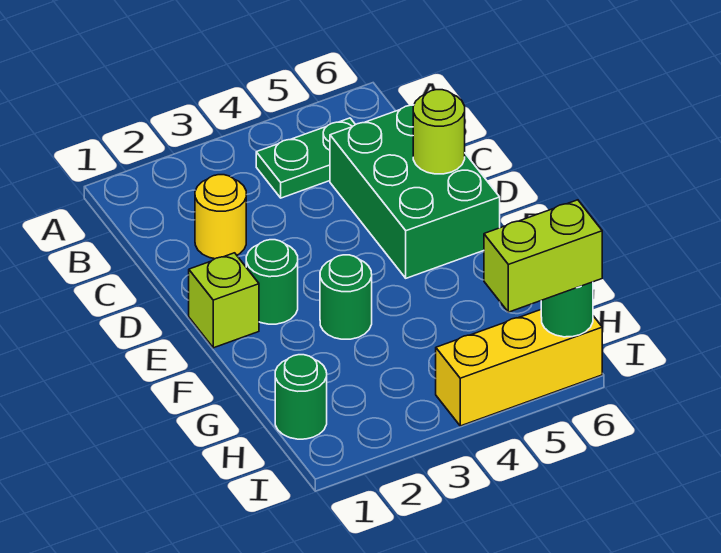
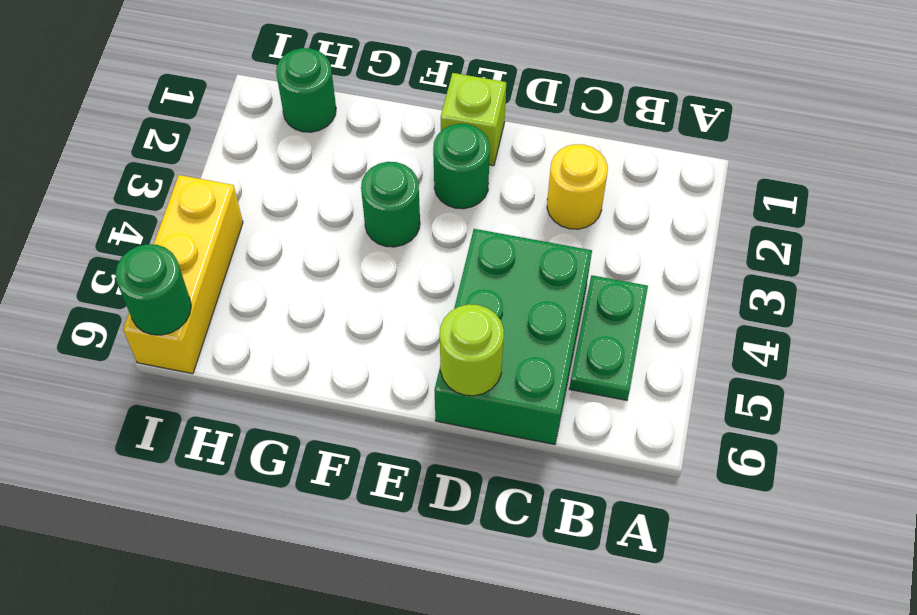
green 2x3 brick [330,105,500,278] -> green 2x3 brick turned to [435,229,592,444]
lime 1x2 brick [484,200,602,312] -> none

